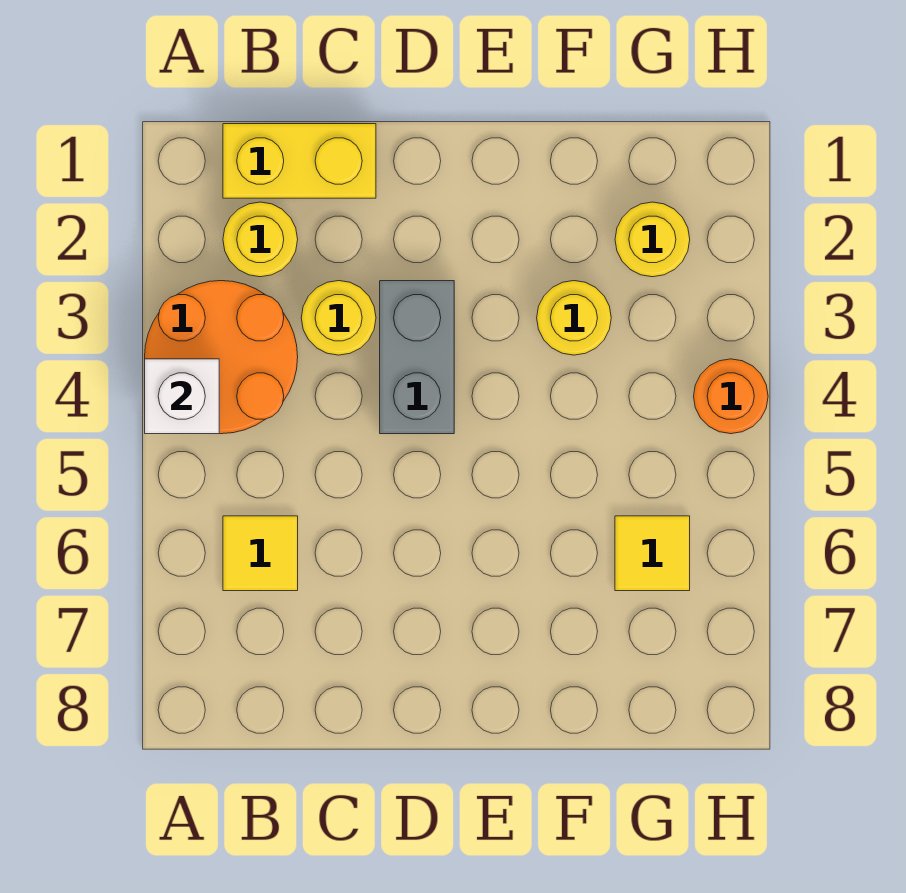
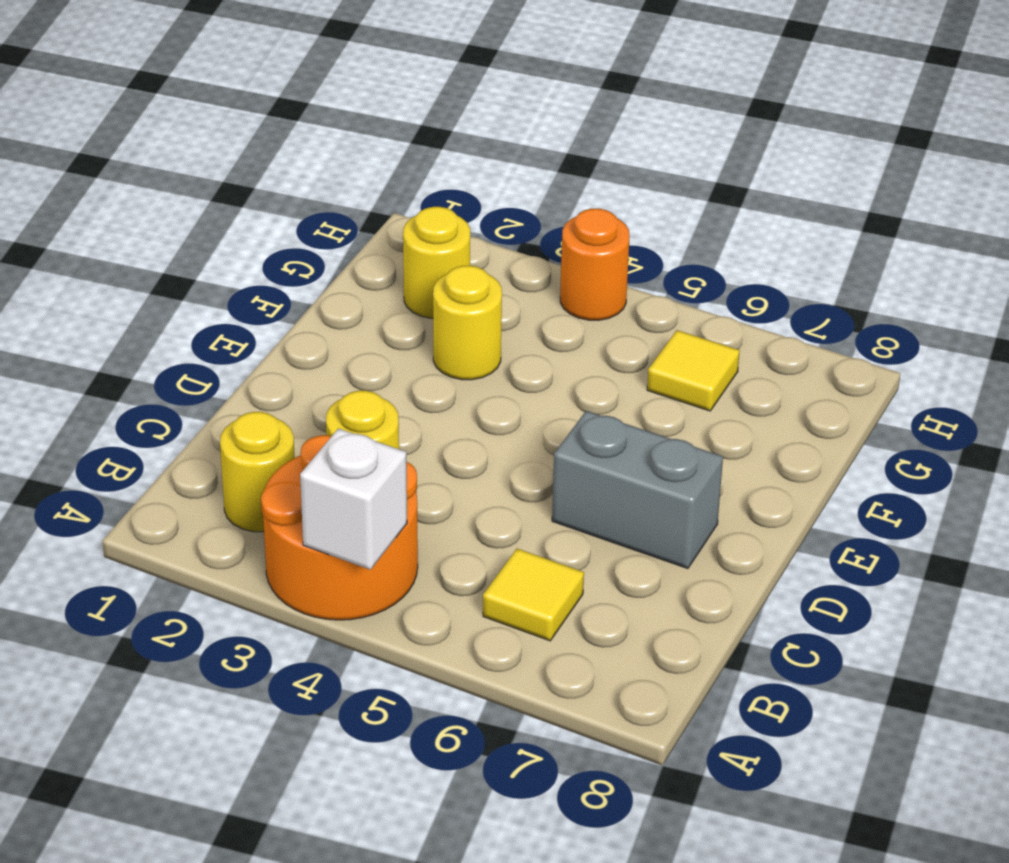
yellow 1x2 brick [223,124,376,198] -> none
grey 1x2 brick [380,281,454,434] -> grey 1x2 brick moved to [552,411,723,569]

